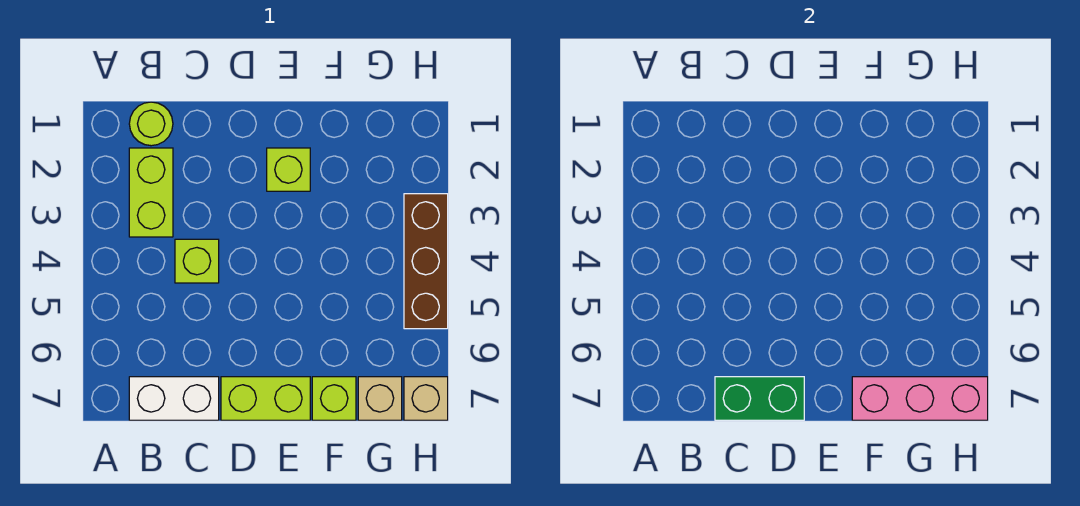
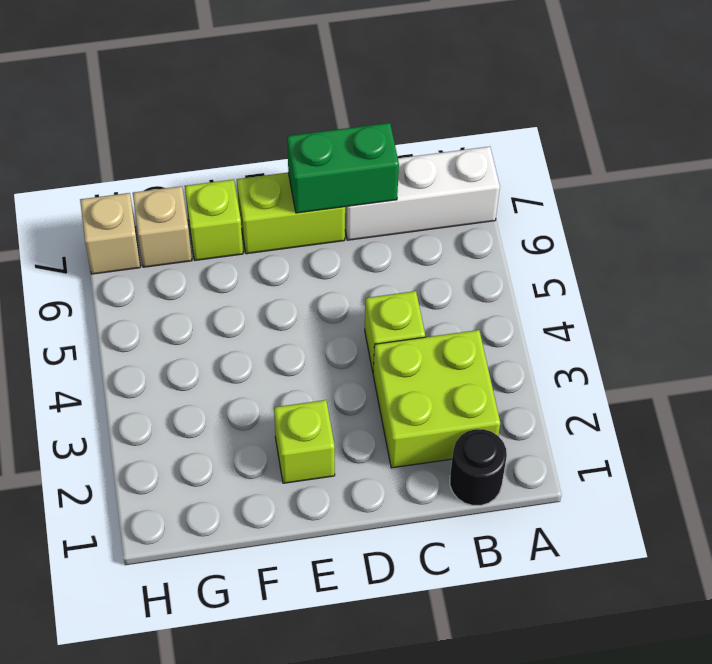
lime 1x1 round brick [129,102,173,146] -> black 1x1 round brick [450,429,507,505]
lime 1x2 brick [129,148,173,237] -> lime 2x2 brick [373,330,500,468]
white 1x2 brick [129,377,219,420] -> white 1x3 brick [345,146,500,240]
pink 1x3 brick [852,377,988,420] -> none
brown 1x3 brick [404,194,448,329] -> none

